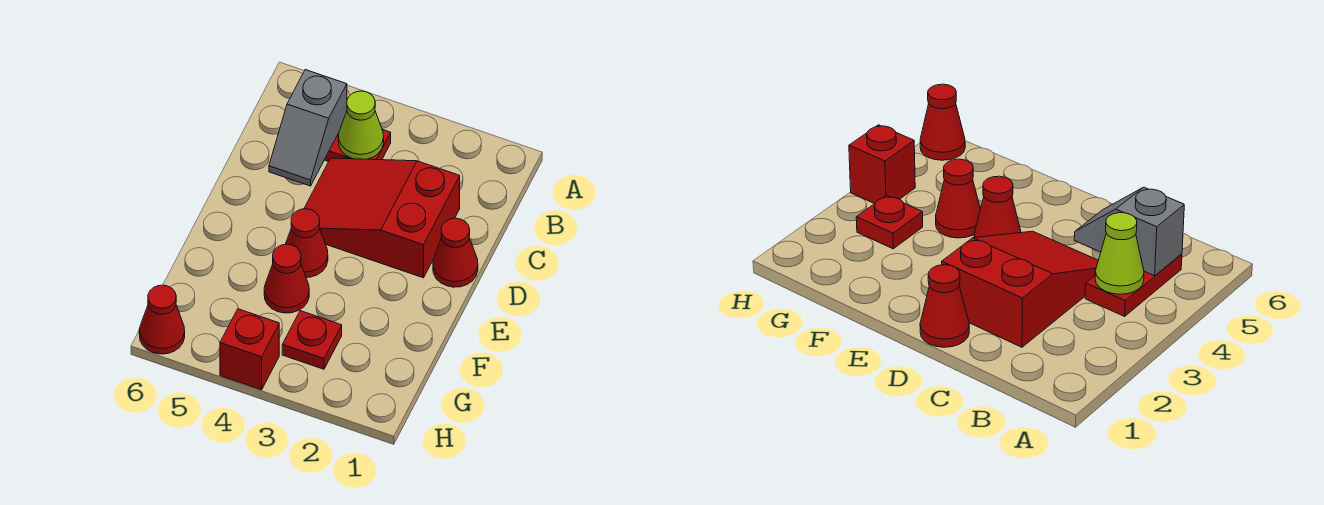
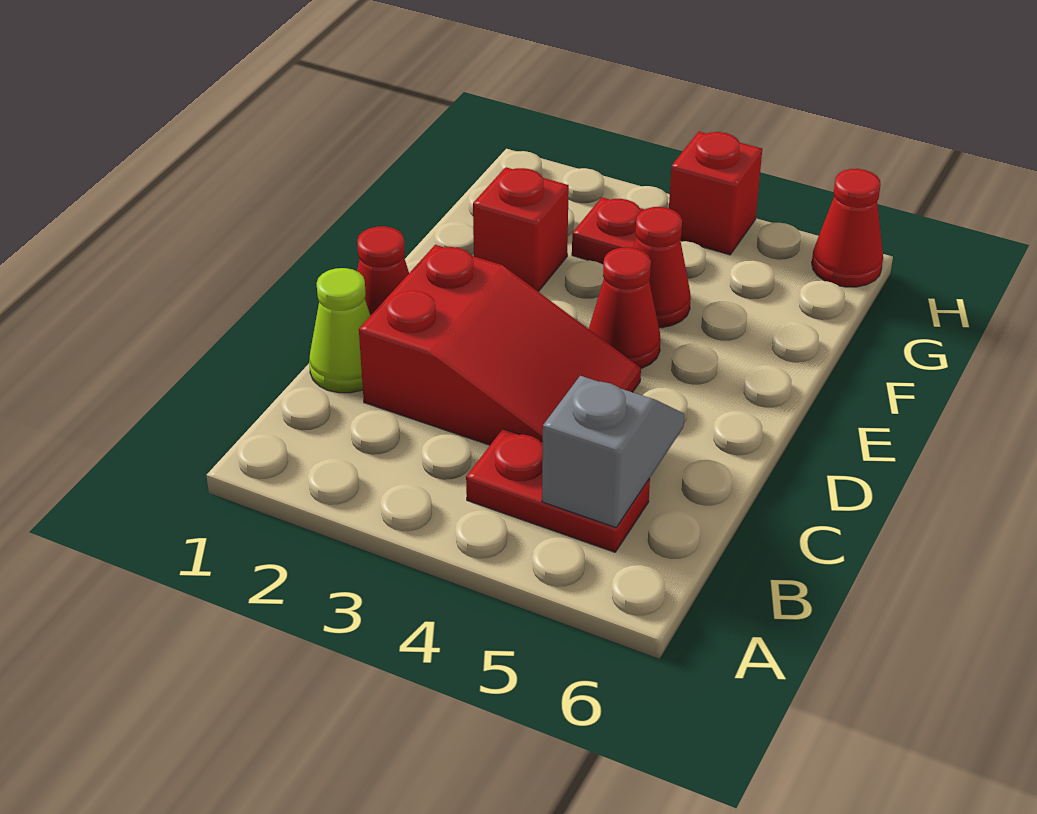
lime 1x1 cone [338,91,384,159] -> lime 1x1 cone moved to [309,268,370,393]
none -> red 1x1 brick [473,167,569,292]

